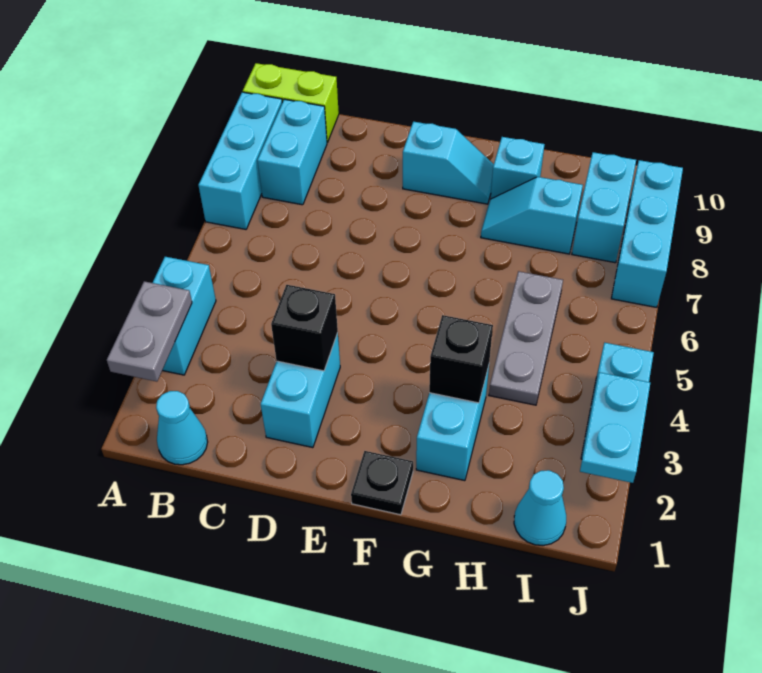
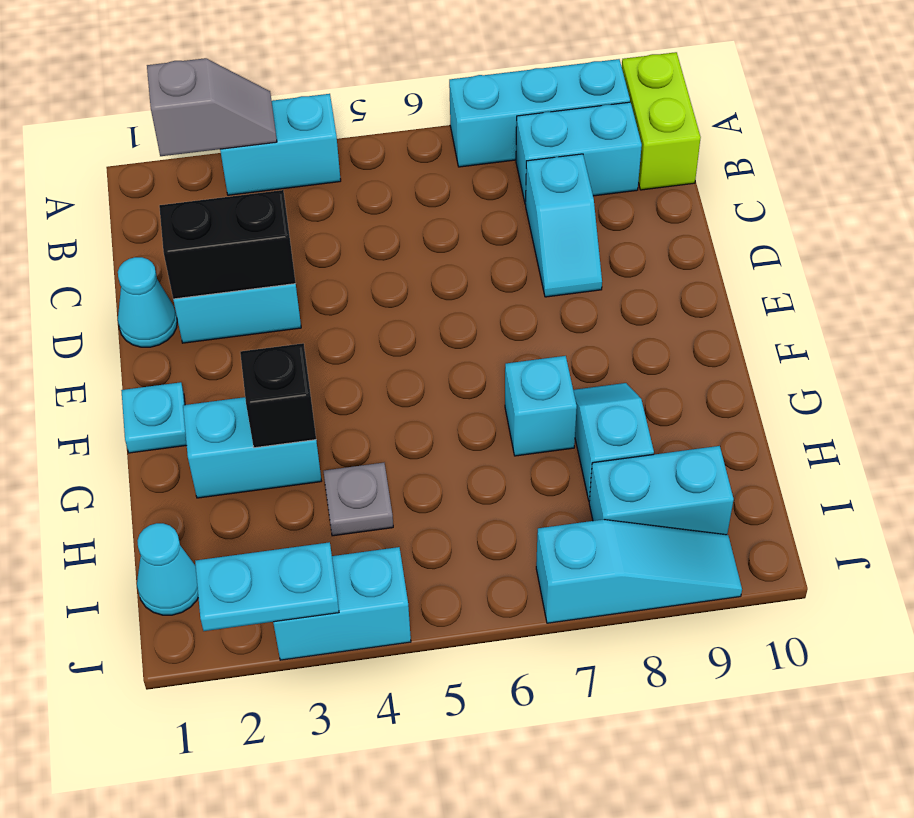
grey 1x2 plate [107,281,192,382] -> grey 1x2 slope [147,58,277,156]
cyan 1x1 cone [156,391,208,465] -> cyan 1x1 cone moved to [118,257,177,347]
black 1x1 brick [271,285,338,371] -> black 1x2 brick [159,190,296,299]
cyan 1x2 slope [403,122,494,204] -> cyan 1x2 slope moved to [526,154,602,297]
black 1x1 plate [351,451,413,515] -> cyan 1x1 plate [121,382,187,453]
cyan 1x1 brick [490,137,545,199] -> cyan 1x1 brick moved to [505,356,577,456]
grey 1x3 plate [489,271,563,405] -> grey 1x1 plate [323,463,393,536]
cyan 1x3 brick [611,160,683,308] -> cyan 1x3 slope [536,520,742,623]

